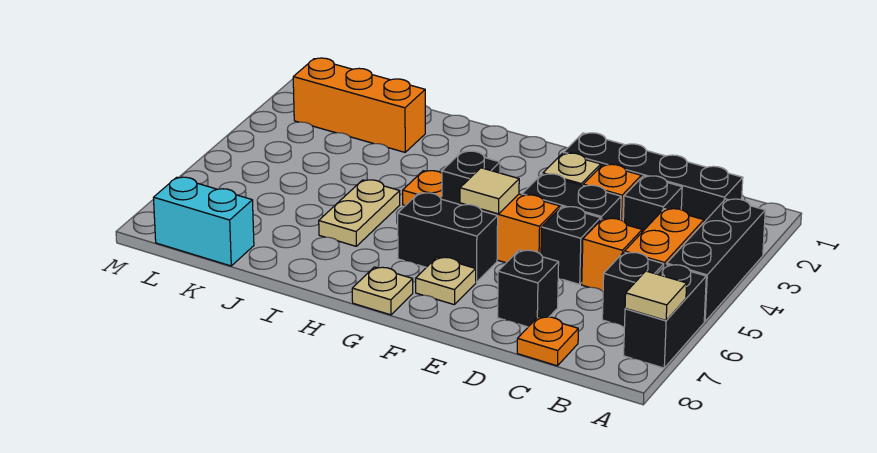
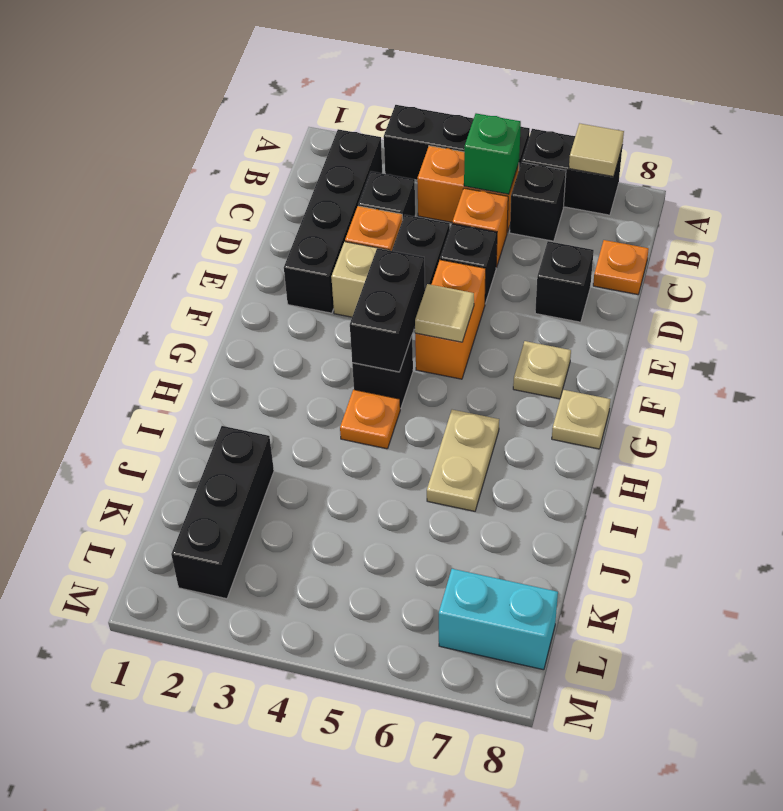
none -> green 1x1 brick [464,113,521,194]
black 1x2 brick [398,193,498,282] -> black 1x2 brick moved to [350,248,425,372]
tan 1x2 plate [319,180,400,246] -> tan 1x2 plate turned to [427,410,499,511]
orange 1x3 brick [293,58,425,152] -> black 1x3 brick [171,426,274,599]
cyan 1x2 brick [154,177,254,266] -> cyan 1x2 brick turned to [439,569,558,670]

